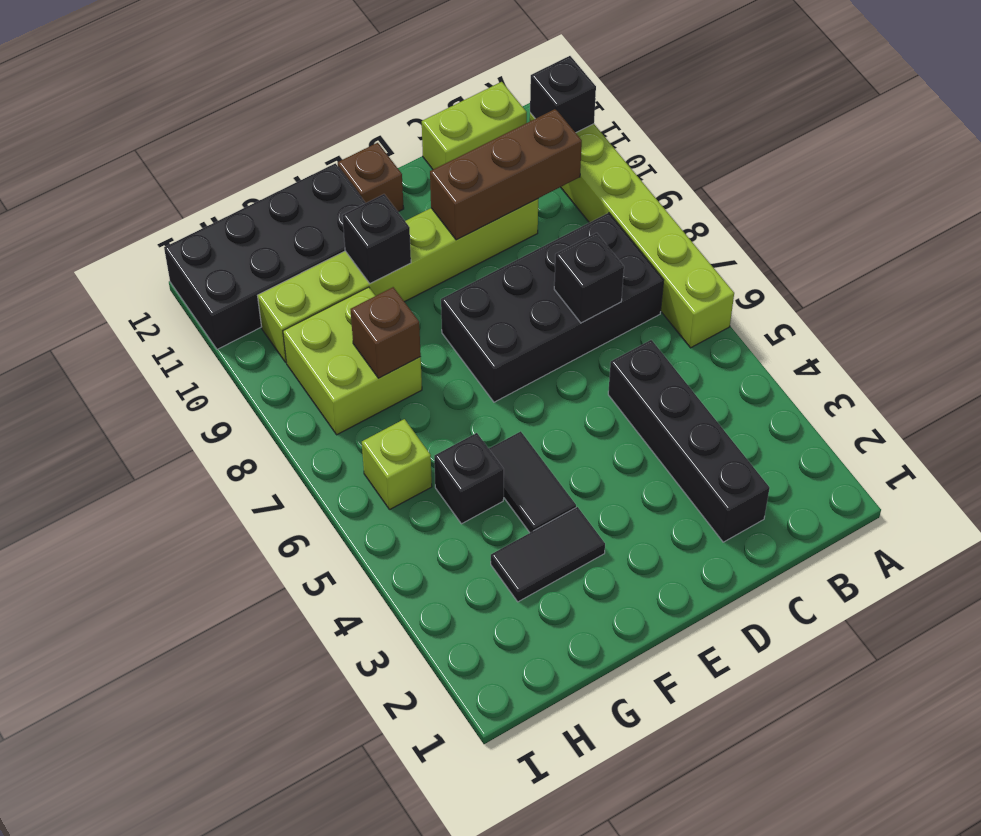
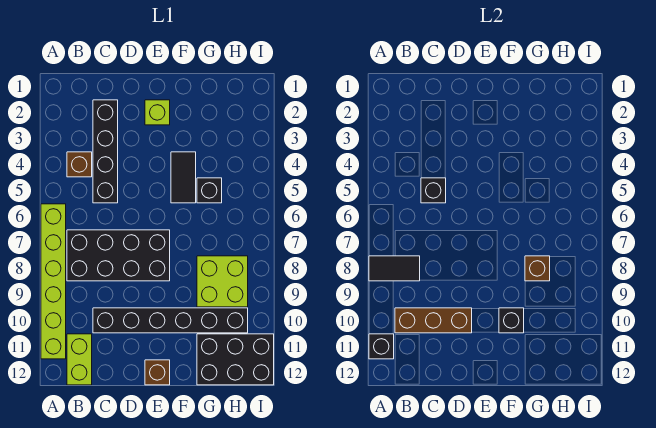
none -> brown 1x1 brick [67,152,92,177]
lime 1x2 brick [422,82,527,169] -> lime 1x2 brick turned to [67,334,92,385]
black 1x1 brick [554,233,624,323] -> black 1x1 brick moved to [421,178,446,203]
lime 1x6 brick [258,199,538,362] -> black 1x6 brick [93,308,248,333]
black 1x2 tile [491,507,605,602] -> black 1x2 tile moved to [369,256,420,281]
black 2x4 brick [164,163,365,349] -> black 2x3 brick [197,334,274,385]
lime 1x1 brick [362,419,432,509] -> lime 1x1 brick moved to [145,100,170,125]

